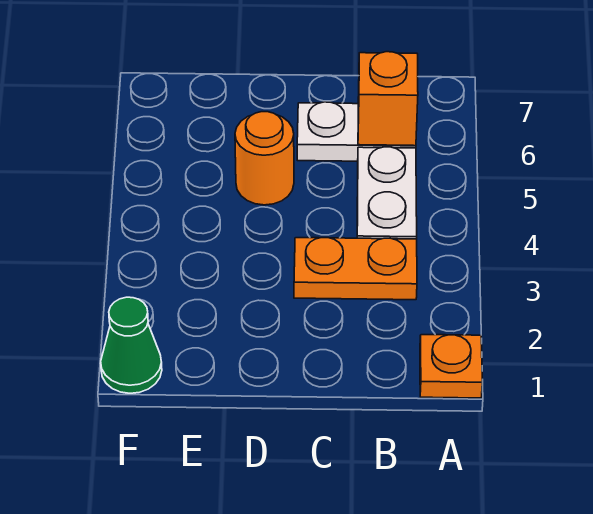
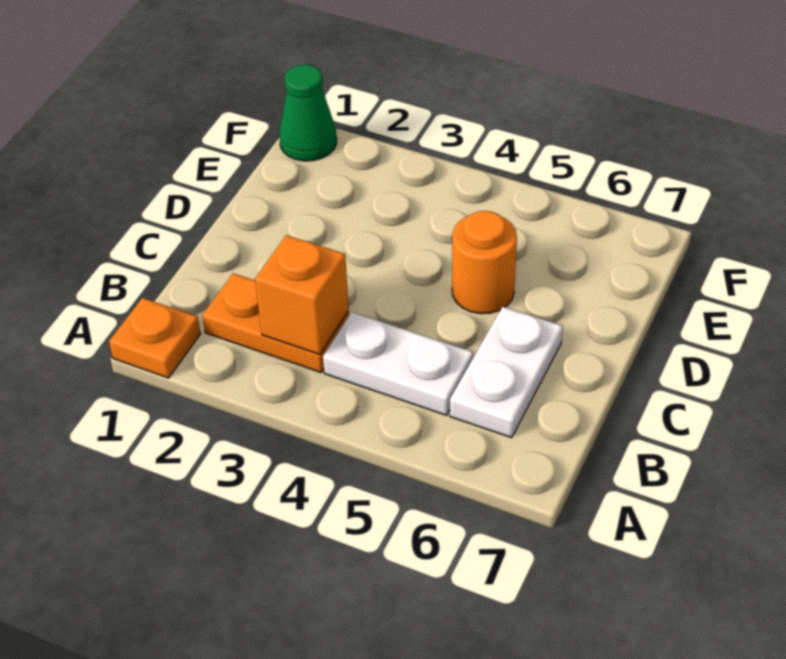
orange 1x2 plate [294,238,417,300] -> orange 1x2 plate turned to [202,273,349,372]
orange 1x1 brick [358,52,418,146] -> orange 1x1 brick moved to [255,235,349,354]

